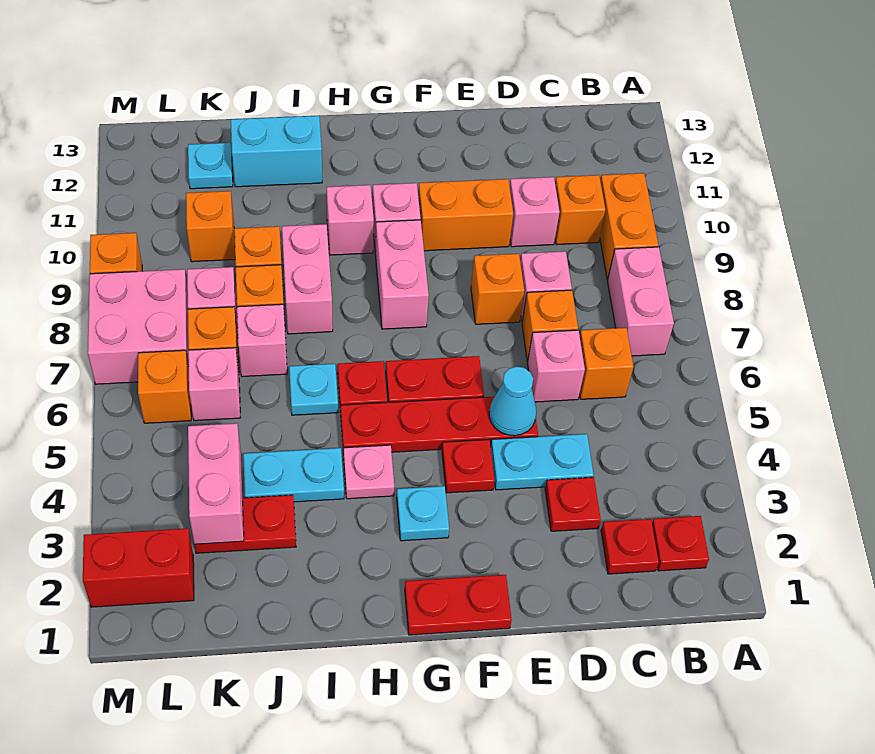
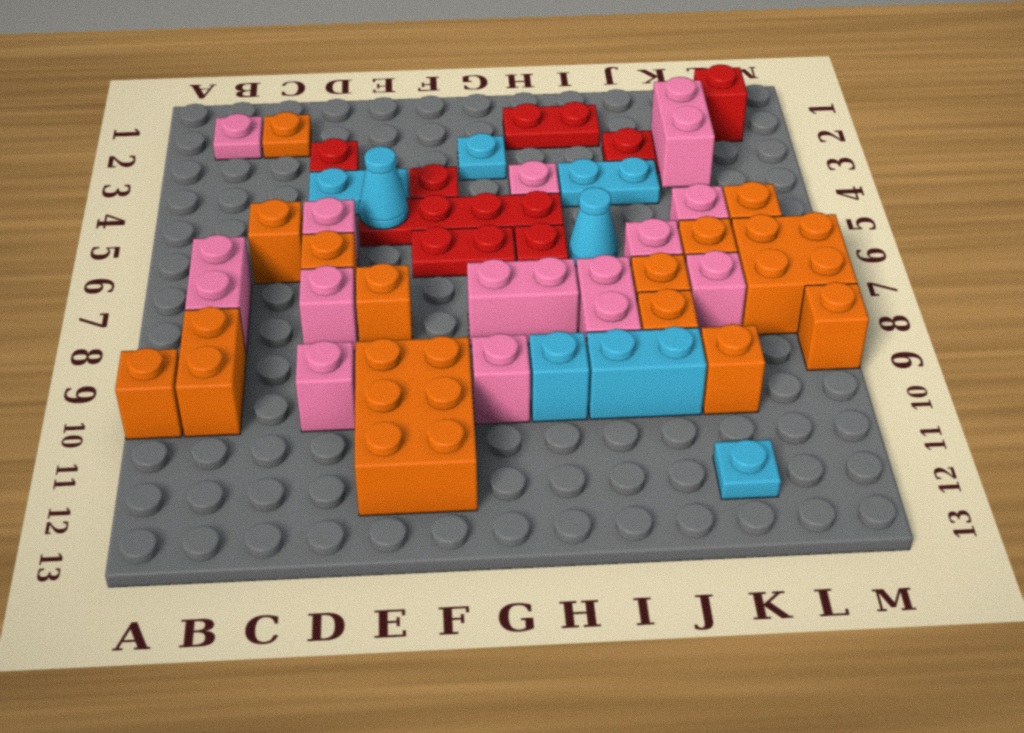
red 1x1 plate [652,516,709,571] -> pink 1x1 plate [213,113,263,160]
red 1x1 plate [601,519,659,574] -> orange 1x1 plate [262,112,311,158]
orange 1x1 brick [555,175,605,245] -> orange 1x1 brick moved to [115,348,183,439]
orange 1x2 brick [418,179,513,251] -> orange 2x3 brick [355,336,478,516]
red 1x2 plate [405,575,512,635] -> red 1x2 plate moved to [503,102,600,150]
pink 1x2 brick [375,220,429,329] -> pink 1x2 brick turned to [467,257,579,347]
pink 1x1 brick [327,185,374,255] -> cyan 1x1 brick [529,331,589,422]
cyan 1x1 plate [289,364,338,415] -> cyan 1x1 cone [568,187,618,266]
cyan 1x2 brick [231,116,322,187] -> cyan 1x2 brick moved to [586,326,707,419]
red 1x2 brick [83,528,194,607] -> red 1x1 brick [694,64,747,142]
pink 2x2 brick [88,269,189,384] -> orange 2x2 brick [731,212,857,335]

